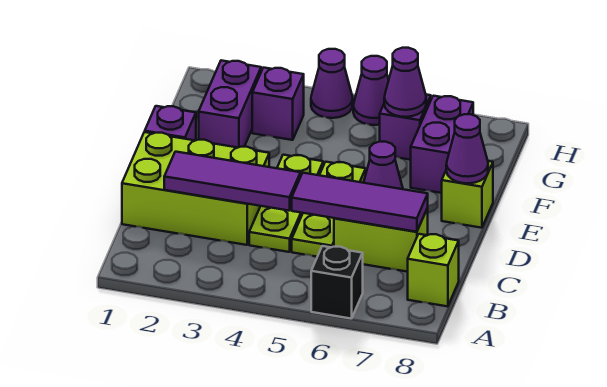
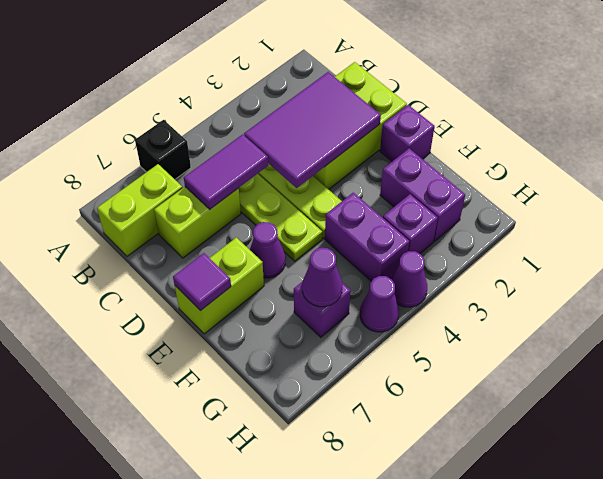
lime 1x1 brick [408,234,459,306] -> lime 1x2 brick [97,164,182,256]
purple 1x3 tile [164,152,300,211] -> purple 2x3 tile [244,72,381,188]
purple 1x3 tile [292,173,428,232] -> purple 1x2 tile [184,134,268,209]
lime 1x1 brick [442,161,493,228] -> lime 1x2 brick [175,237,264,334]
purple 1x1 cone [446,114,488,183] -> purple 1x1 tile [173,253,231,311]
purple 1x2 brick [411,96,473,193] -> purple 1x2 brick moved to [325,193,410,281]

